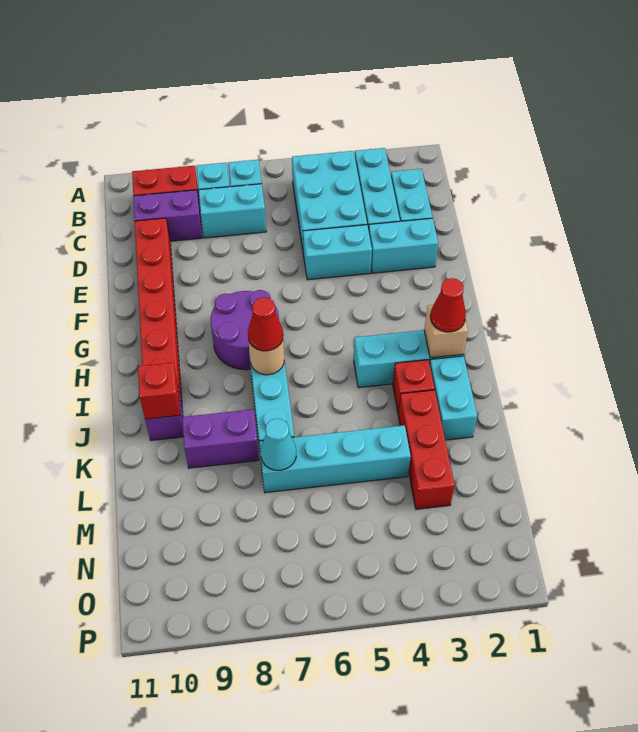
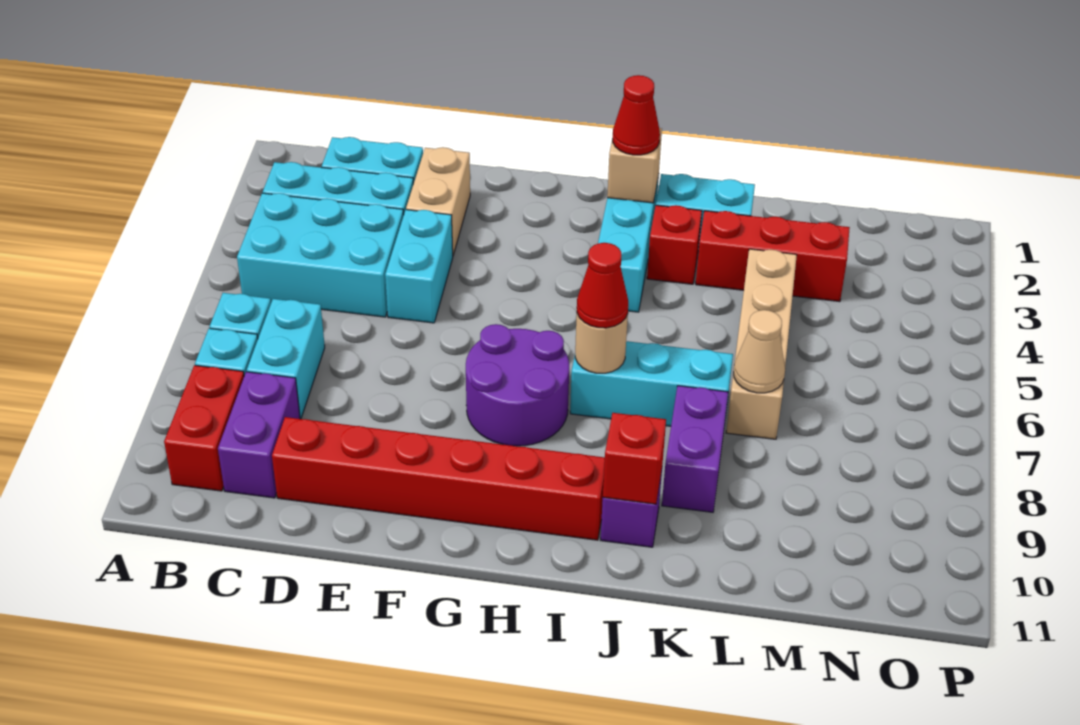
cyan 1x2 brick [369,218,438,273] -> tan 1x2 brick [406,147,470,255]
cyan 1x4 brick [259,425,411,493] -> tan 1x4 brick [726,249,797,439]
cyan 1x1 cone [260,419,296,470] -> tan 1x1 cone [733,310,785,393]

